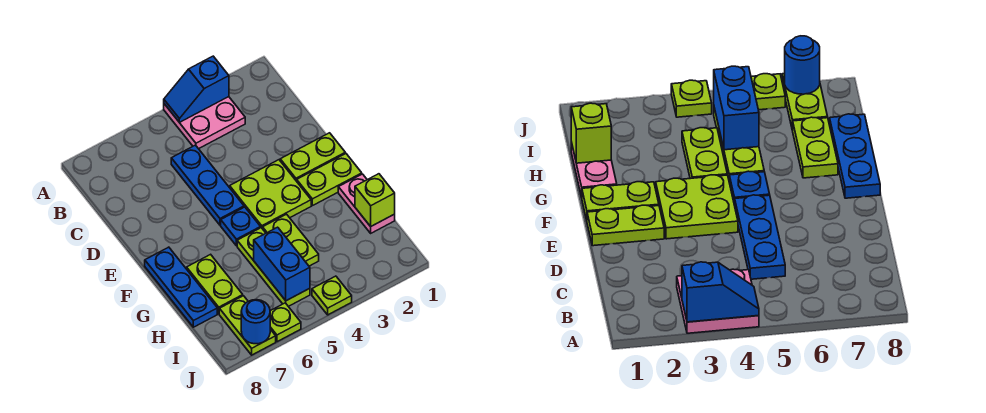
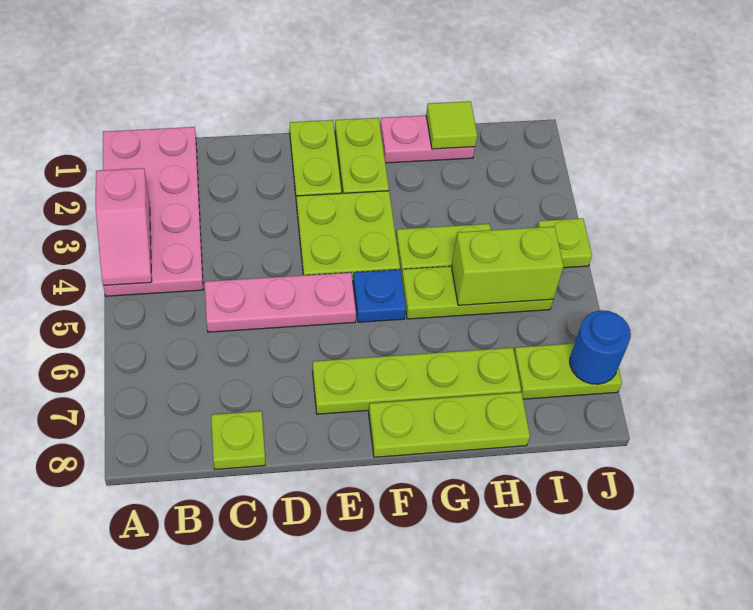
pink 2x2 plate [164,97,245,149] -> pink 2x4 plate [103,127,203,296]
blue 1x2 slope [164,56,229,123] -> pink 1x2 slope [96,168,152,286]
blue 1x3 plate [171,145,244,225] -> pink 1x3 plate [205,273,356,332]
blue 1x3 plate [145,247,217,327] -> lime 1x3 plate [369,392,530,457]
lime 1x2 plate [187,254,243,314] -> lime 1x4 plate [313,348,521,414]
lime 1x1 brick [355,174,395,226] -> lime 1x1 tile [426,101,477,149]
blue 1x2 brick [254,227,310,301] -> lime 1x2 brick [451,227,564,305]
lime 1x1 plate [270,303,301,342] -> lime 1x1 plate moved to [211,411,265,469]

